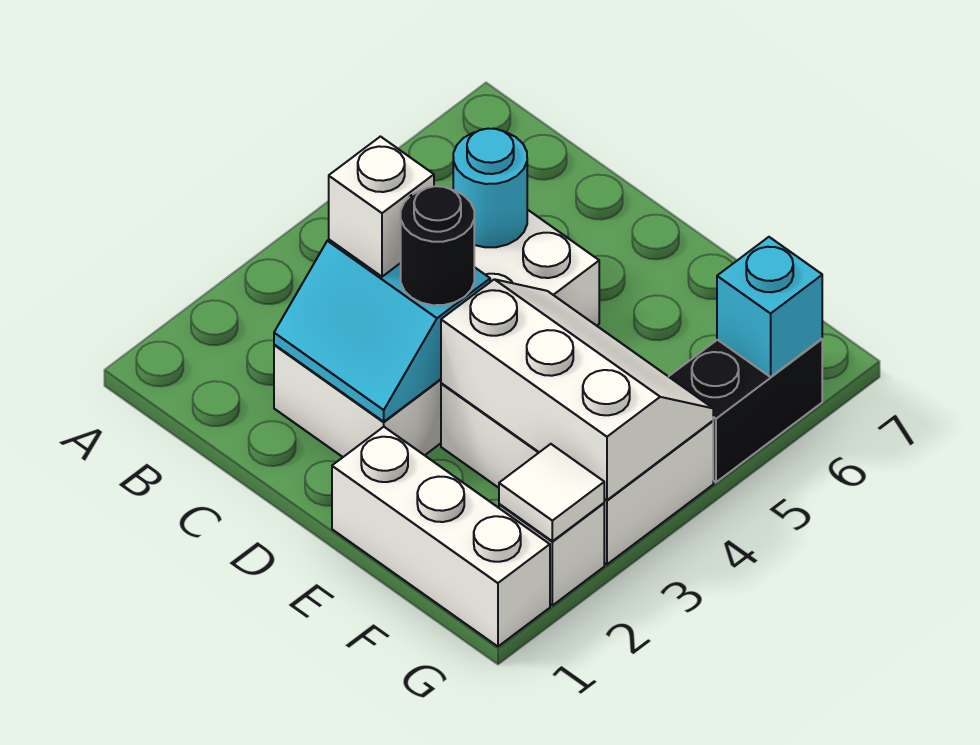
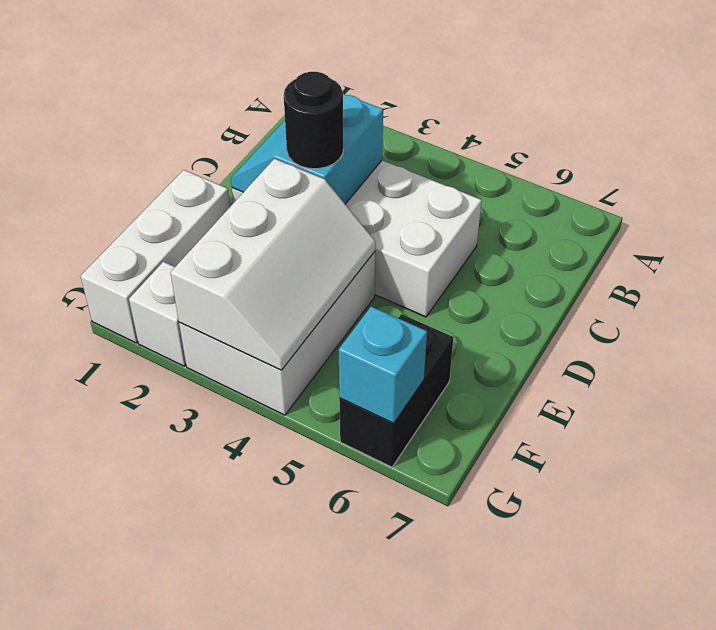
white 1x1 brick [329,137,434,277] -> none
cyan 1x1 round brick [453,129,527,247] -> none
white 1x1 tile [499,444,604,541] -> none
black 1x2 brick [669,339,822,482] -> black 1x2 brick turned to [339,314,454,467]

